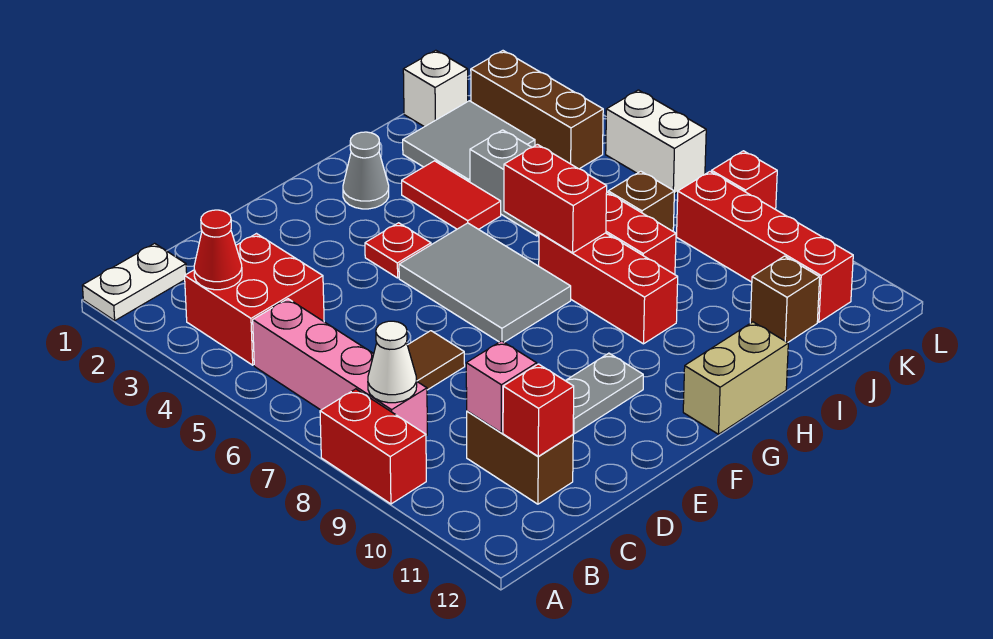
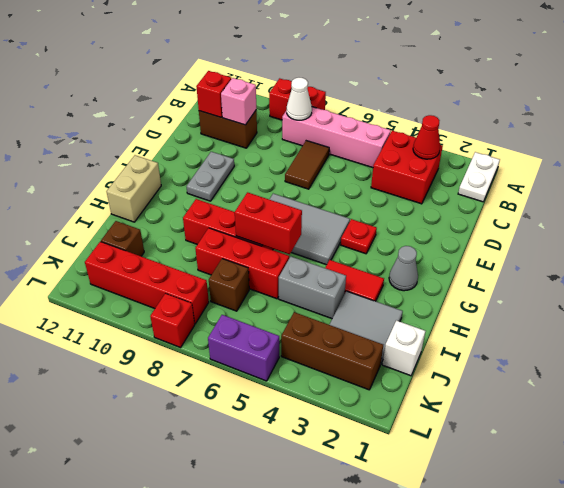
white 1x2 brick [606,90,706,194] -> purple 1x2 brick [208,315,279,381]

